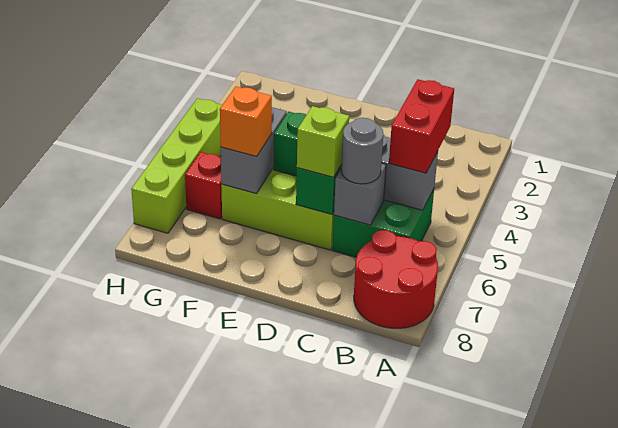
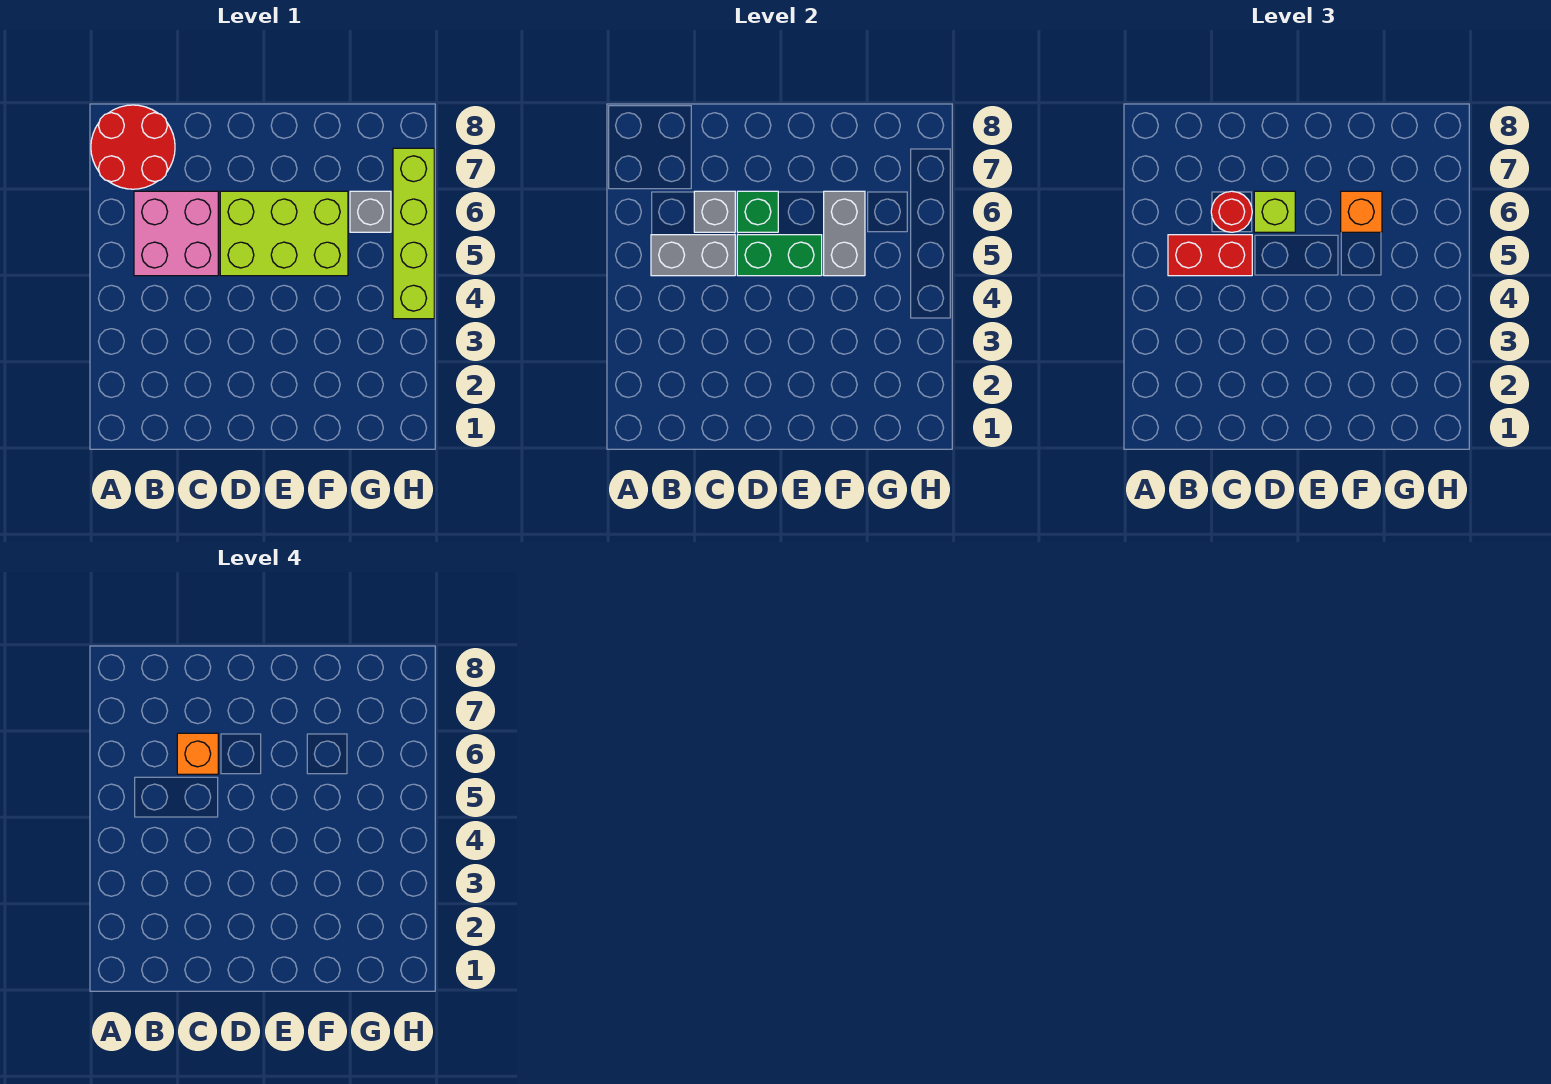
red 1x2 brick [389,79,454,173] -> red 1x2 brick turned to [1168,235,1252,276]
green 2x2 brick [332,189,434,257] -> pink 2x2 brick [134,191,218,276]
grey 1x1 round brick [341,118,383,184] -> red 1x1 round brick [1211,191,1252,232]
none -> orange 1x1 brick [177,733,218,774]
red 1x1 brick [185,152,222,219] -> grey 1x1 brick [350,191,391,232]

